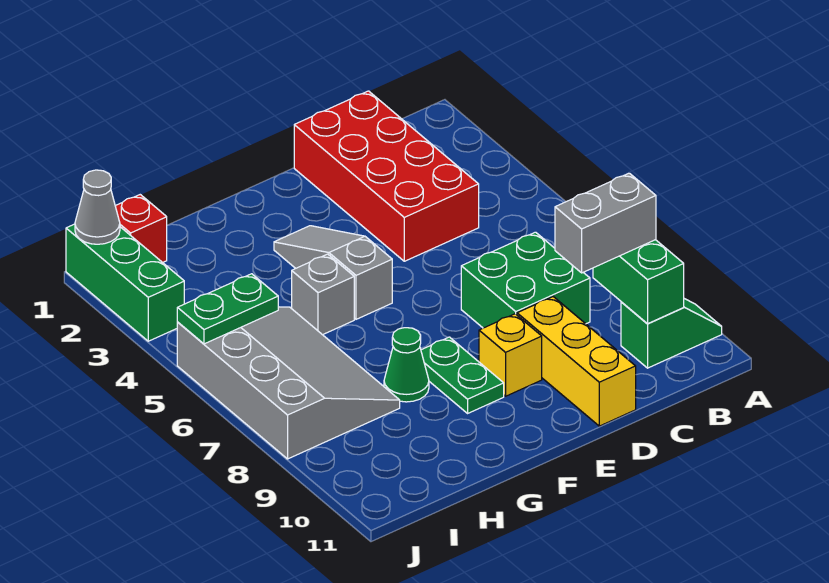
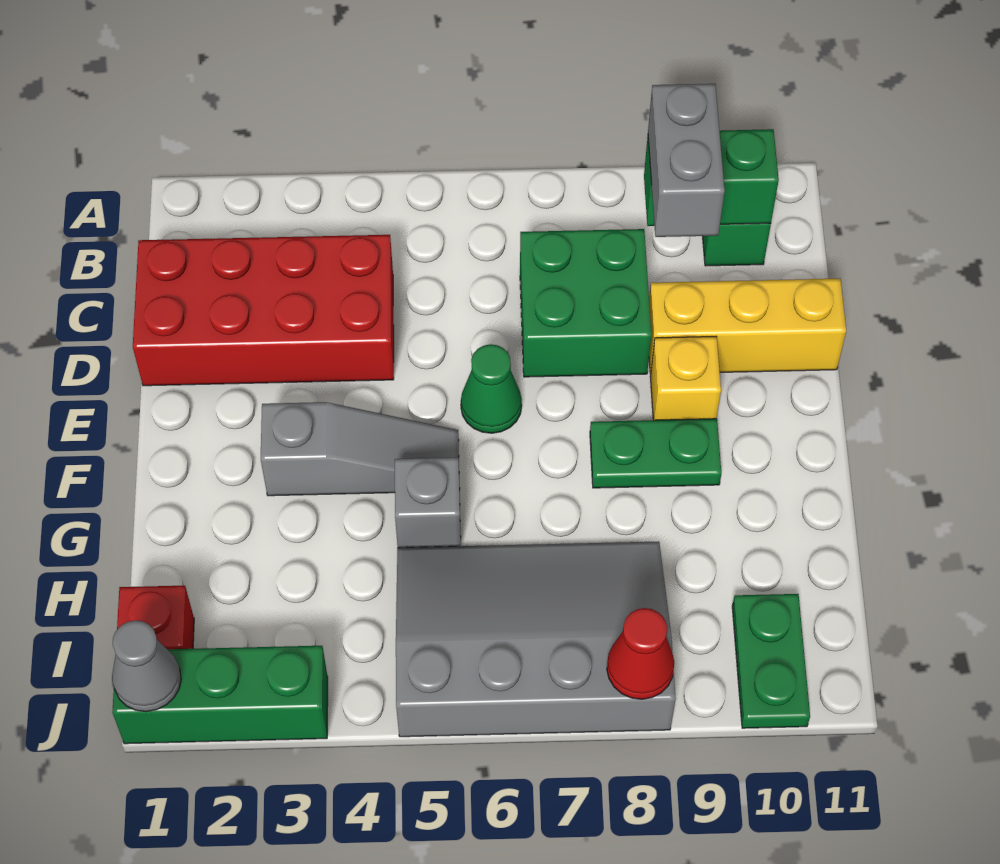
grey 1x3 slope [274,226,392,319] -> grey 1x3 slope turned to [261,402,460,496]
green 1x1 cone [384,328,429,402] -> green 1x1 cone moved to [461,344,522,433]
green 1x2 plate [177,274,278,344] -> green 1x2 plate moved to [732,594,810,728]
none -> red 1x1 cone [607,608,674,699]

